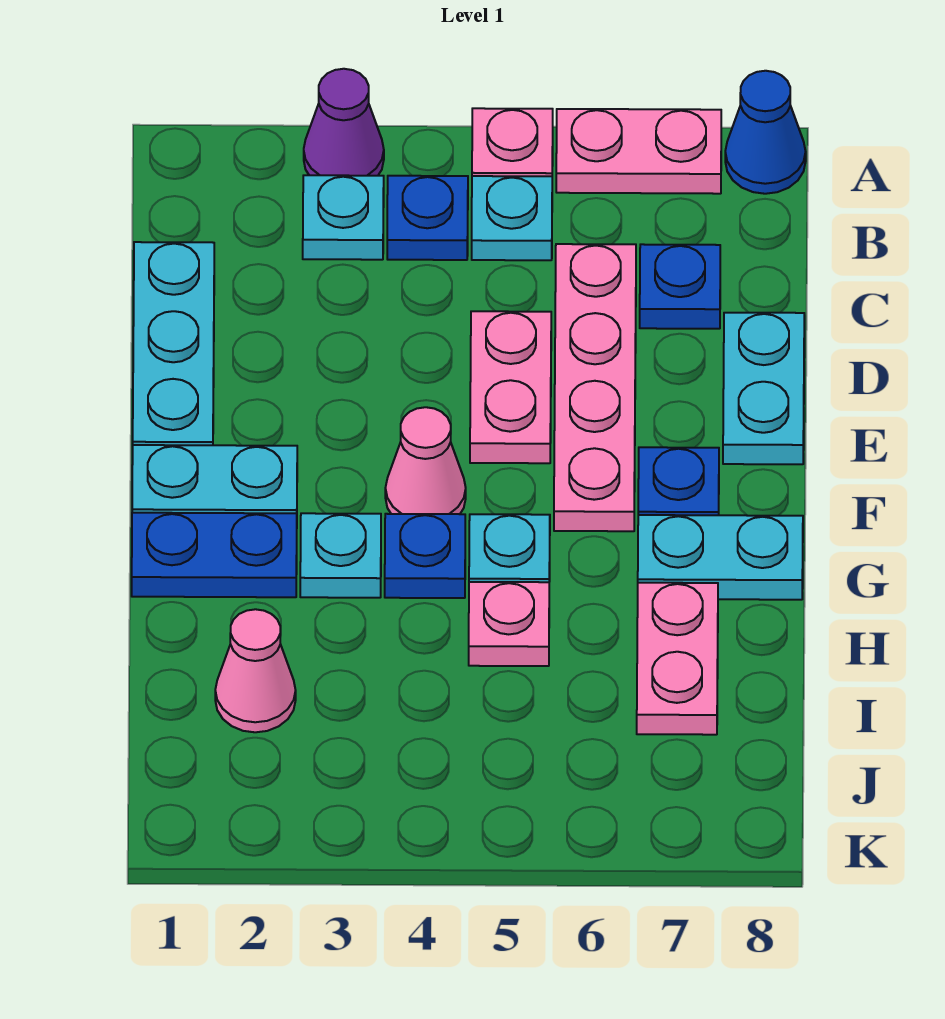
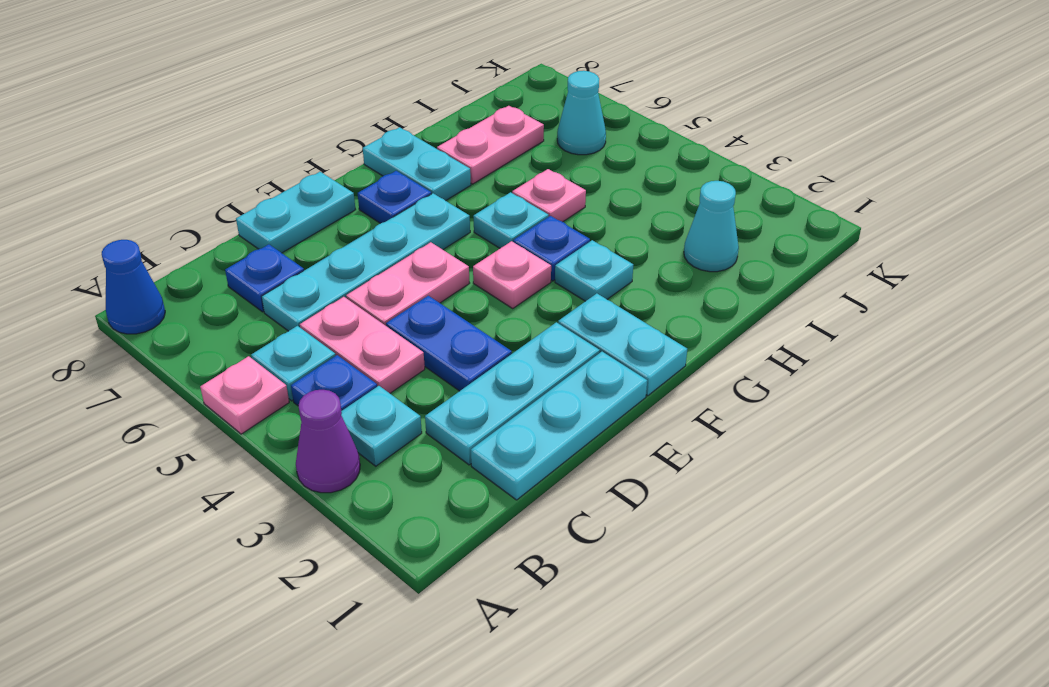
pink 1x2 plate [556,109,721,194] -> pink 1x2 plate moved to [300,297,425,393]
none -> cyan 1x3 plate [425,322,600,465]
pink 1x4 plate [554,244,636,531] -> cyan 1x4 plate [262,193,470,331]
pink 1x1 cone [385,407,466,514] -> pink 1x1 plate [473,241,551,308]
blue 1x2 plate [132,513,297,597] -> blue 1x2 plate moved to [386,296,512,391]
pink 1x1 cone [215,609,296,732] -> cyan 1x1 cone [684,181,739,272]
none -> cyan 1x1 cone [557,71,606,155]

